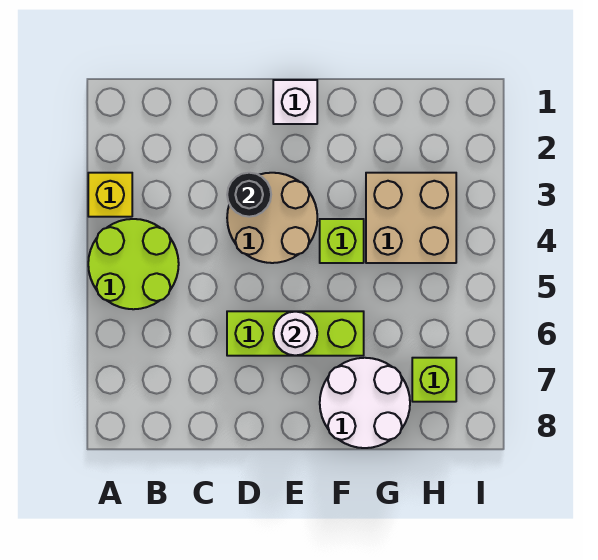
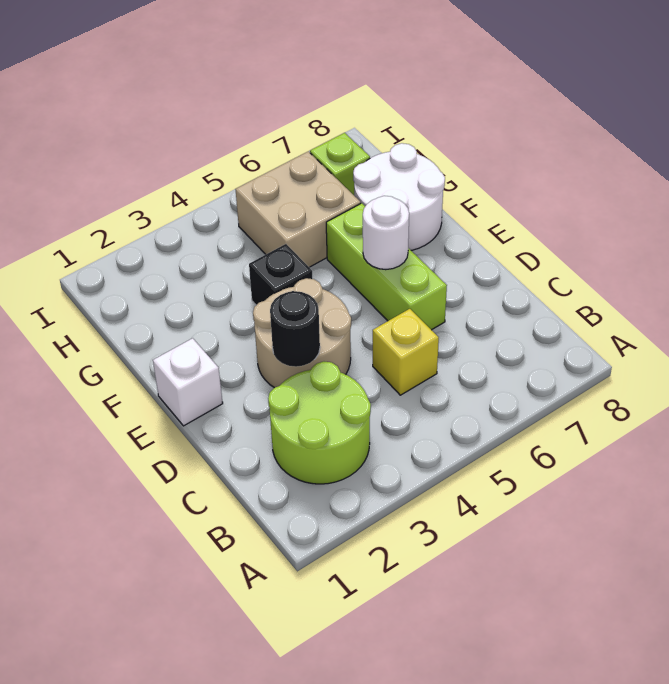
yellow 1x1 brick [88,173,132,217] -> yellow 1x1 brick moved to [373,309,439,395]
lime 2x2 round brick [88,219,179,309] -> lime 2x2 round brick moved to [268,362,371,484]
lime 1x1 brick [320,219,364,263] -> black 1x1 brick [249,244,312,305]
tan 2x2 brick [366,173,456,263] -> tan 2x2 brick moved to [235,151,361,267]

